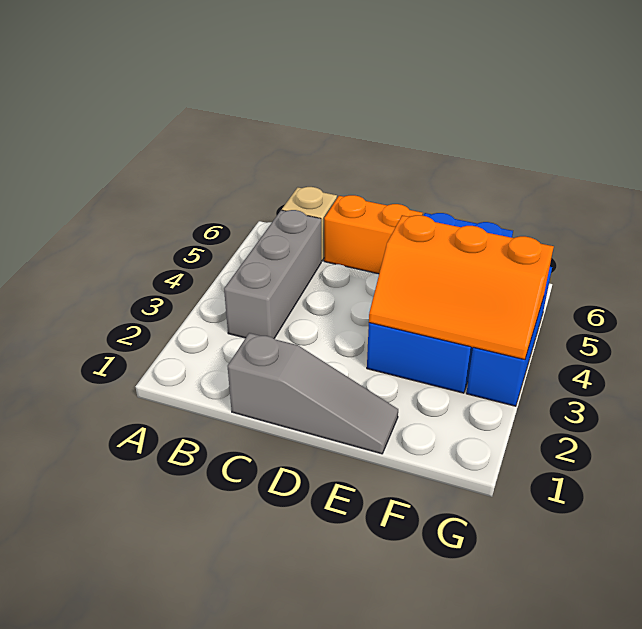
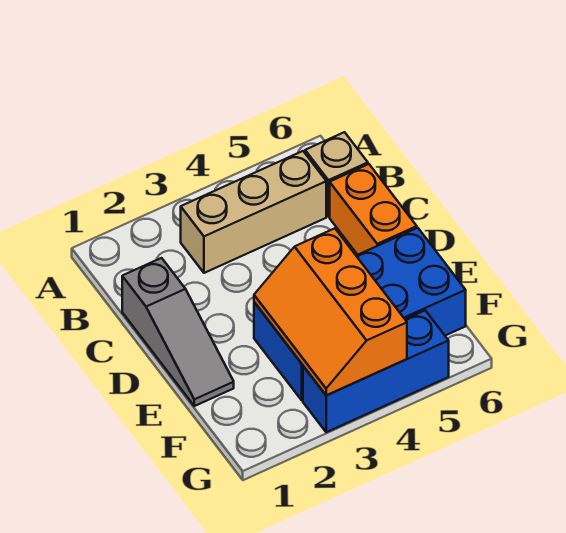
grey 1x3 brick [224,210,321,338] -> tan 1x3 brick [181,151,326,273]

